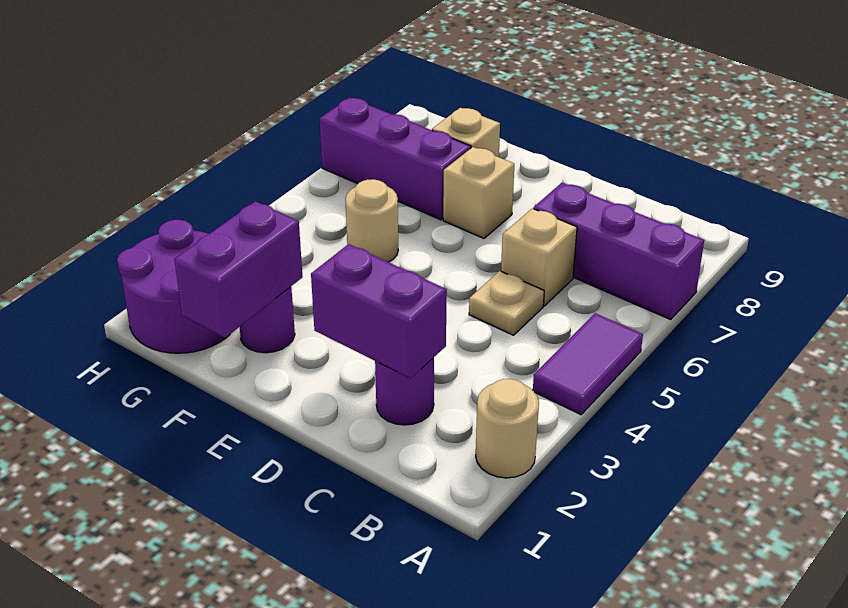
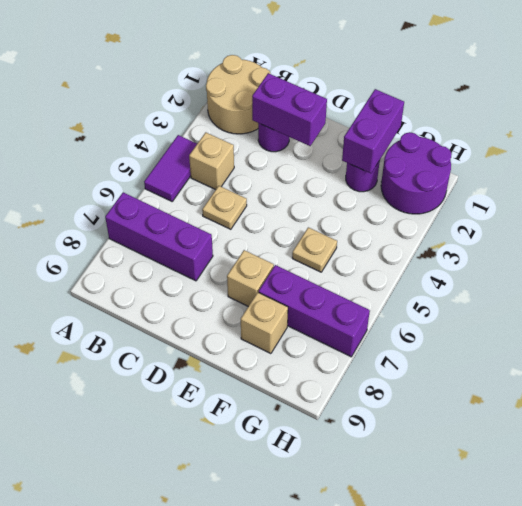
tan 1x1 round brick [476,379,539,478] -> tan 2x2 round brick [206,55,271,134]
tan 1x1 brick [501,208,577,306] -> tan 1x1 brick moved to [189,132,234,190]
tan 1x1 round brick [345,179,398,262] -> tan 1x1 plate [292,227,337,272]

